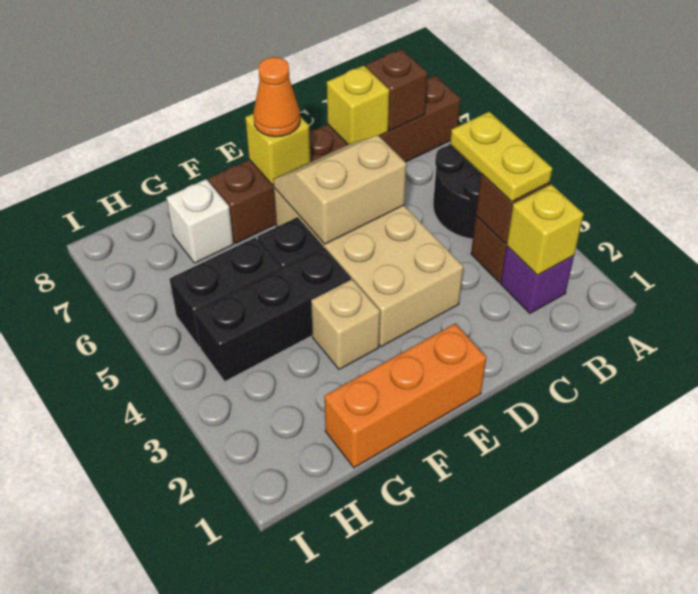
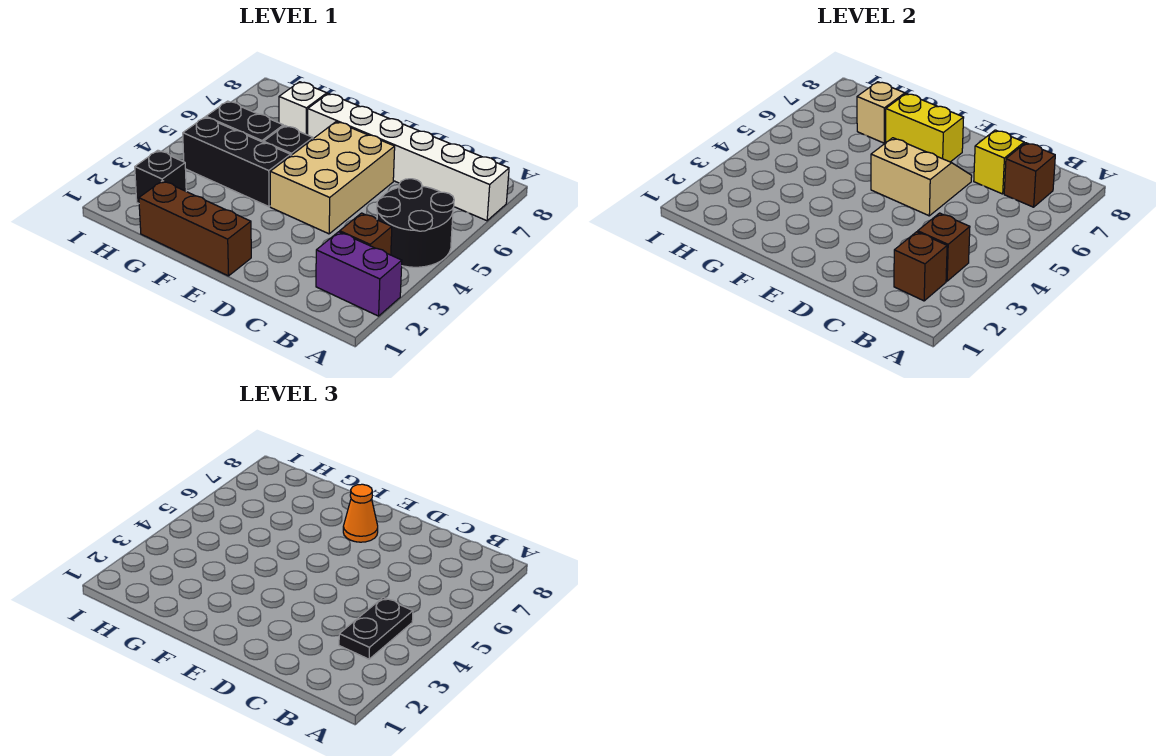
brown 1x6 brick [208,76,461,243] -> white 1x6 brick [308,94,509,221]
purple 1x1 brick [501,246,574,313] -> purple 1x2 brick [316,232,402,316]
yellow 1x1 brick [507,184,584,275] -> brown 1x1 brick [894,232,947,301]
yellow 1x2 plate [450,112,552,202] -> black 1x2 plate [339,598,413,659]
tan 2x4 brick [274,188,463,347] -> tan 2x3 brick [270,122,395,234]
orange 1x3 brick [324,324,486,468] -> brown 1x3 brick [139,181,251,276]
yellow 1x1 brick [245,114,311,185] -> yellow 1x2 brick [886,94,964,162]
tan 1x1 brick [311,279,380,369] -> tan 1x1 brick moved to [857,82,905,143]
none -> black 1x1 brick [135,150,186,203]

